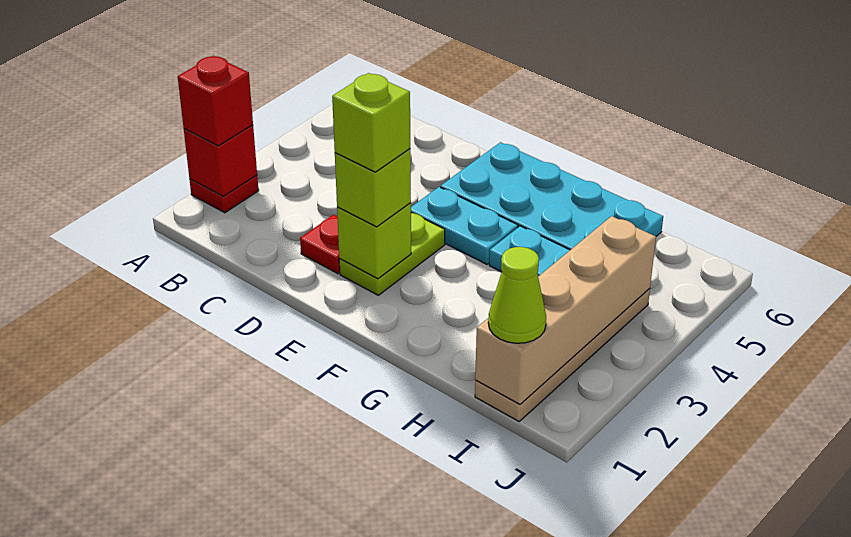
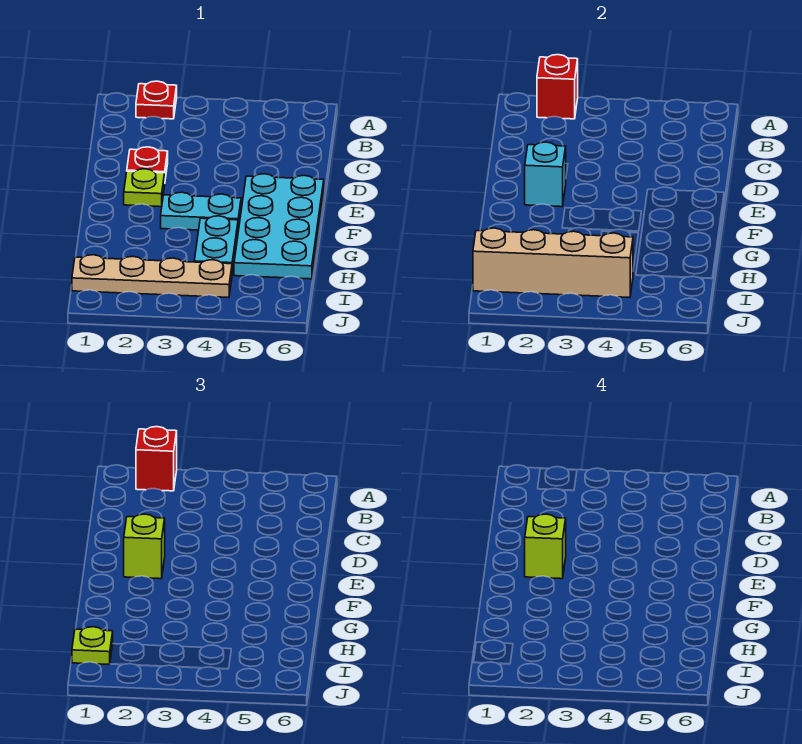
lime 1x2 plate [339,213,445,295] -> lime 1x1 plate [124,169,165,207]
lime 1x1 brick [337,203,411,279] -> cyan 1x1 brick [525,142,566,207]
cyan 1x2 plate [411,187,518,264] -> cyan 1x2 plate turned to [161,192,241,230]
lime 1x1 cone [488,247,546,343] -> lime 1x1 plate [72,627,113,665]

